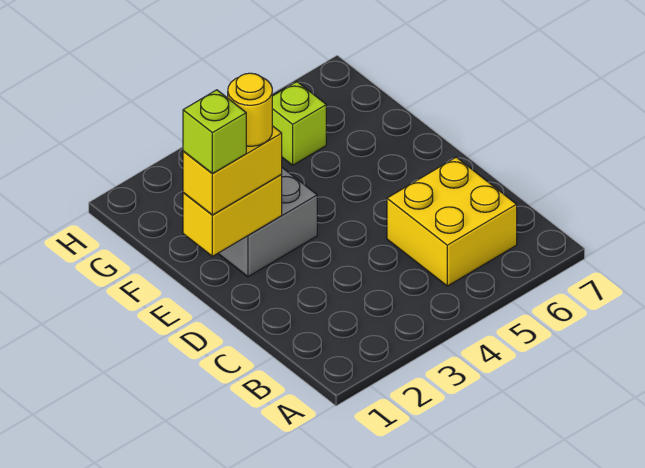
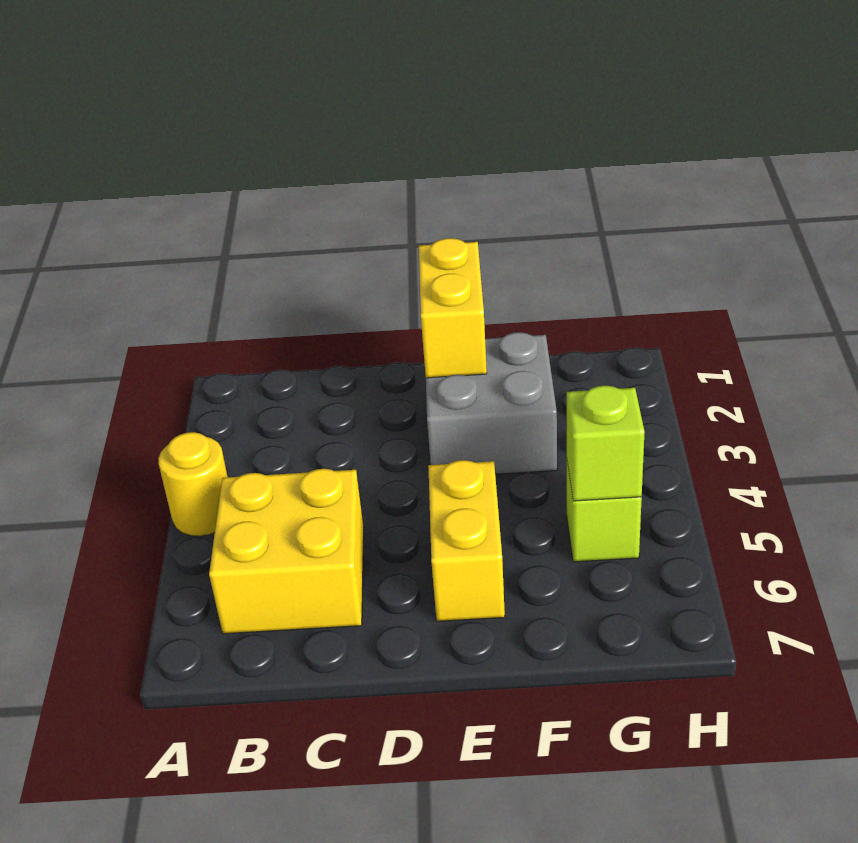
yellow 1x2 brick [183,126,282,215] -> yellow 1x2 brick moved to [428,460,505,621]
lime 1x1 brick [183,90,246,174] -> lime 1x1 brick moved to [567,386,645,501]
yellow 1x1 round brick [228,73,272,146] -> yellow 1x1 round brick moved to [158,432,227,536]

